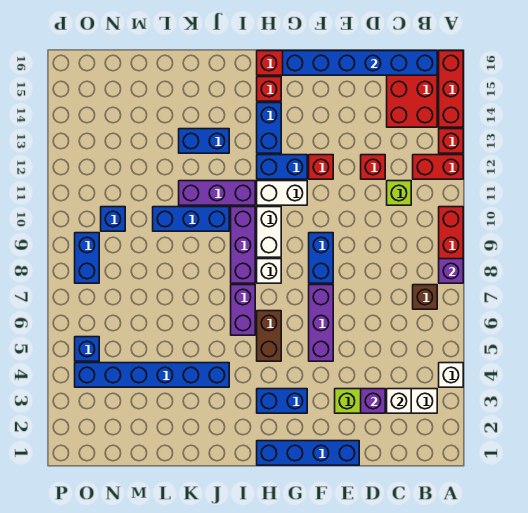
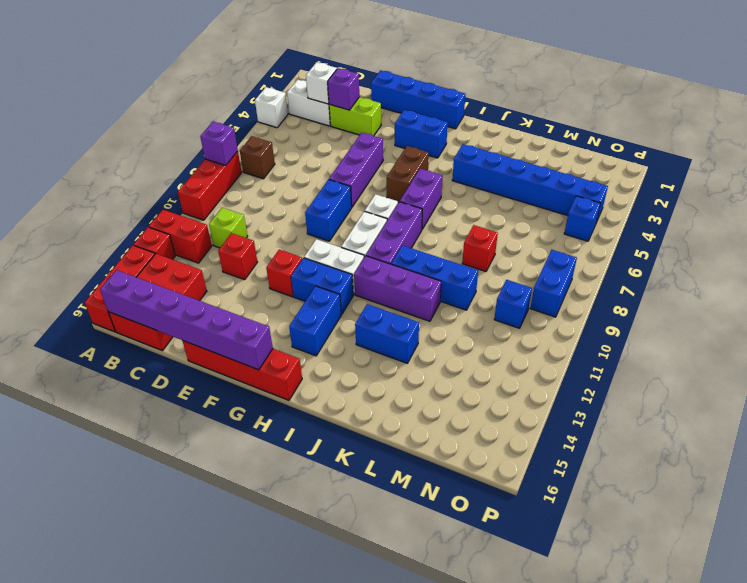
blue 1x6 brick [283,51,437,75] -> purple 1x6 brick [100,270,273,370]
red 1x1 brick [257,77,281,101] -> red 1x1 brick moved to [462,225,498,272]

